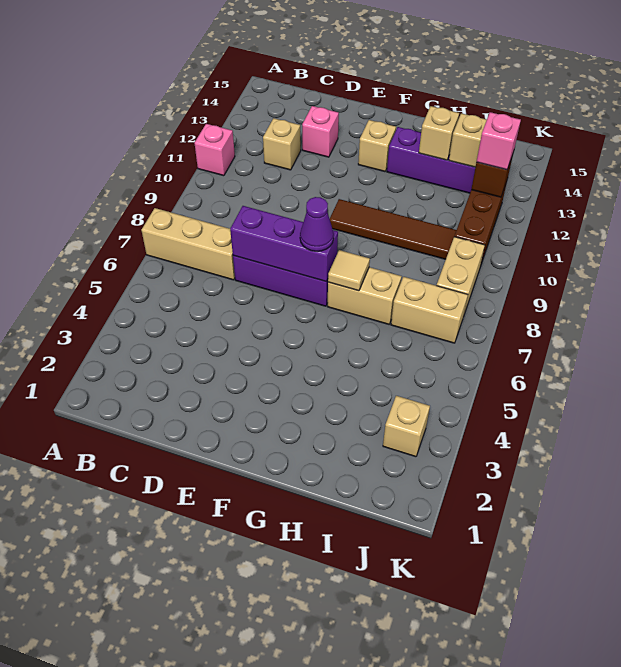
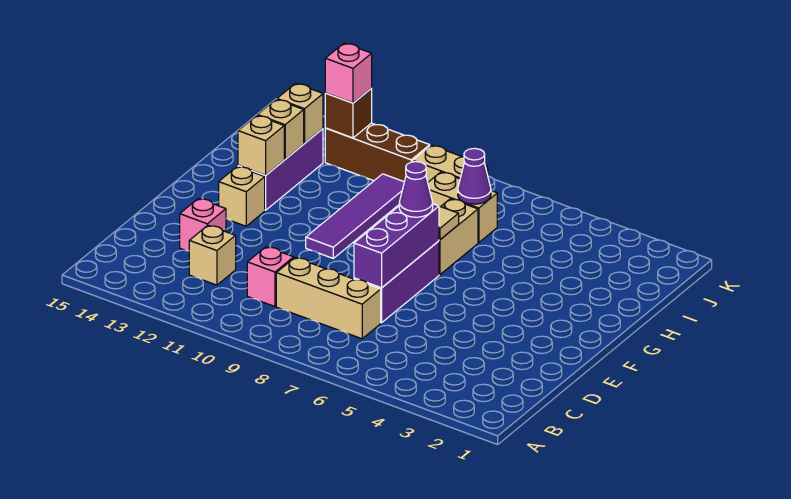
tan 1x3 brick [141,208,235,280] -> tan 1x3 brick turned to [276,258,381,339]
pink 1x1 brick [195,124,235,176] -> pink 1x1 brick moved to [247,247,294,307]
brown 1x4 tile [330,199,456,259] -> purple 1x4 tile [306,174,404,258]
tan 1x2 brick [391,277,468,343] -> tan 1x2 brick turned to [428,172,497,243]
none -> purple 1x1 cone [458,149,491,204]
tan 1x1 brick [383,396,430,457] -> tan 1x1 brick moved to [238,115,284,175]

